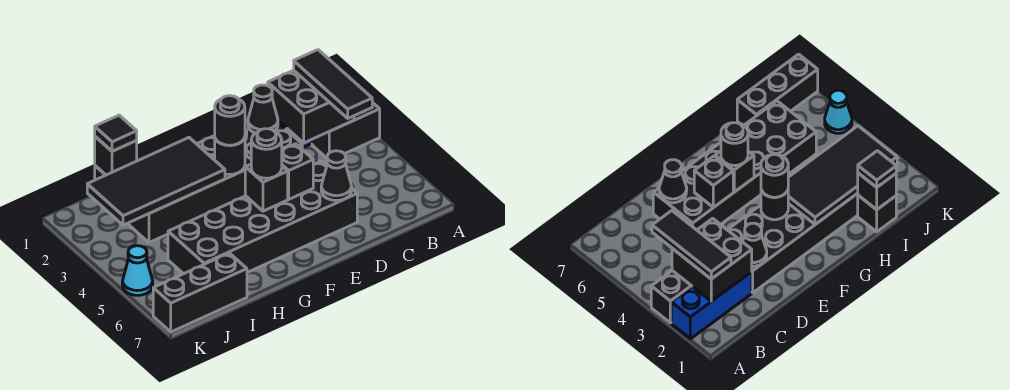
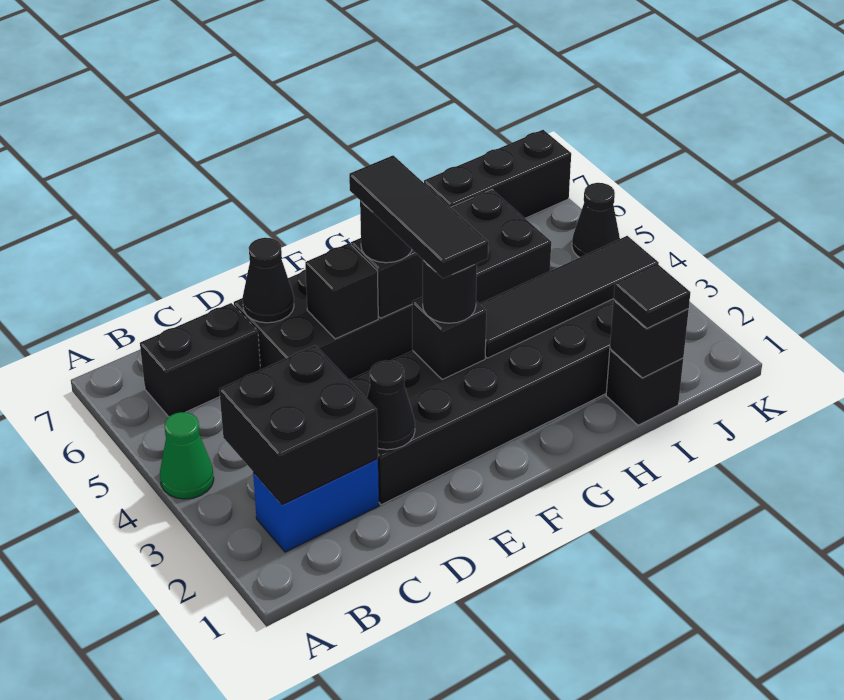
blue 1x3 brick [671,272,752,339] -> blue 1x2 brick [253,459,379,552]
black 1x2 brick [312,102,380,158] -> black 1x2 brick moved to [140,303,260,417]
none -> green 1x1 cone [160,412,214,499]
black 1x3 tile [294,50,372,118] -> black 1x3 tile moved to [349,155,488,279]
black 1x1 round brick [215,137,245,175] -> black 1x1 brick [412,297,486,380]
black 2x4 tile [87,138,225,225] -> black 1x4 tile [480,236,659,358]
cyan 1x1 cone [122,246,153,295] -> black 1x1 cone [572,183,620,257]

